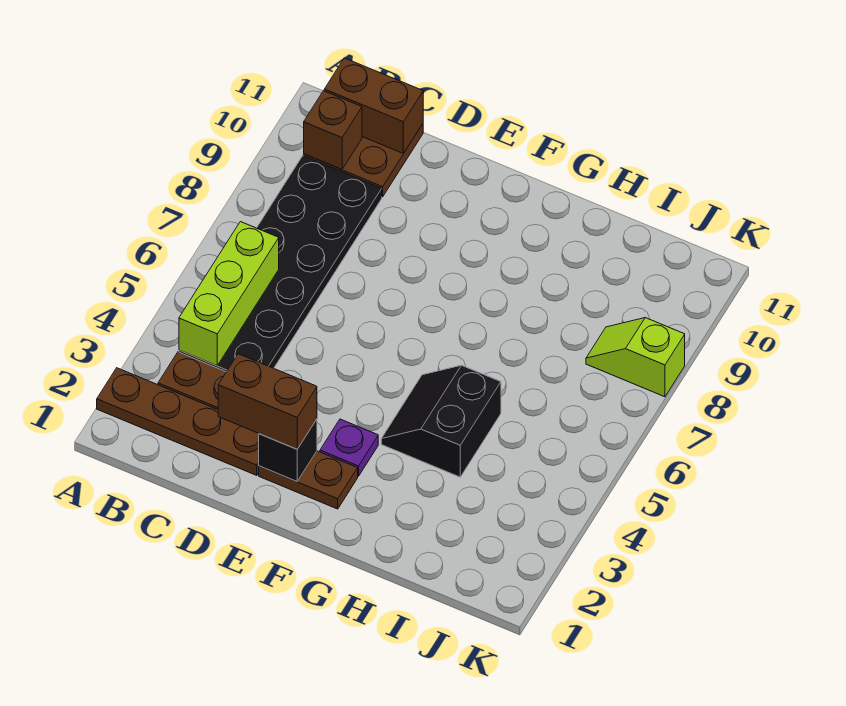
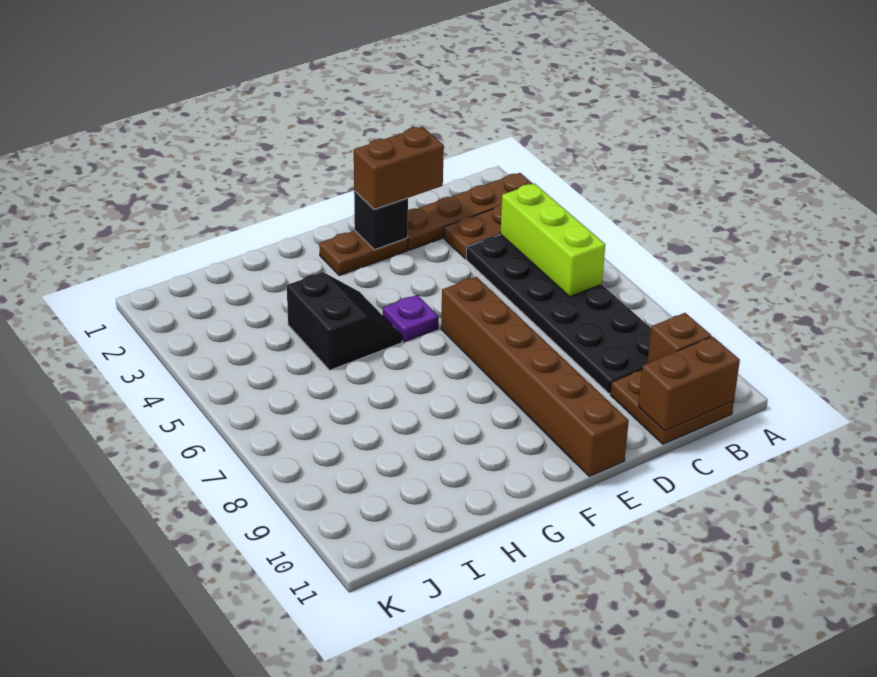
none -> brown 1x6 brick [441,277,629,476]
purple 1x1 plate [320,419,378,476] -> purple 1x1 plate moved to [383,295,439,342]
lime 1x2 slope [586,318,685,397] -> none

